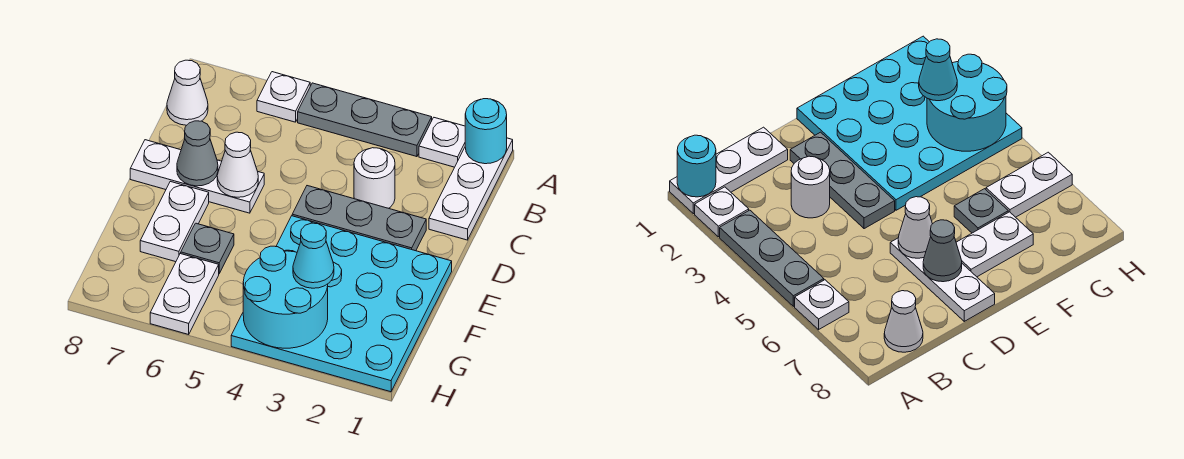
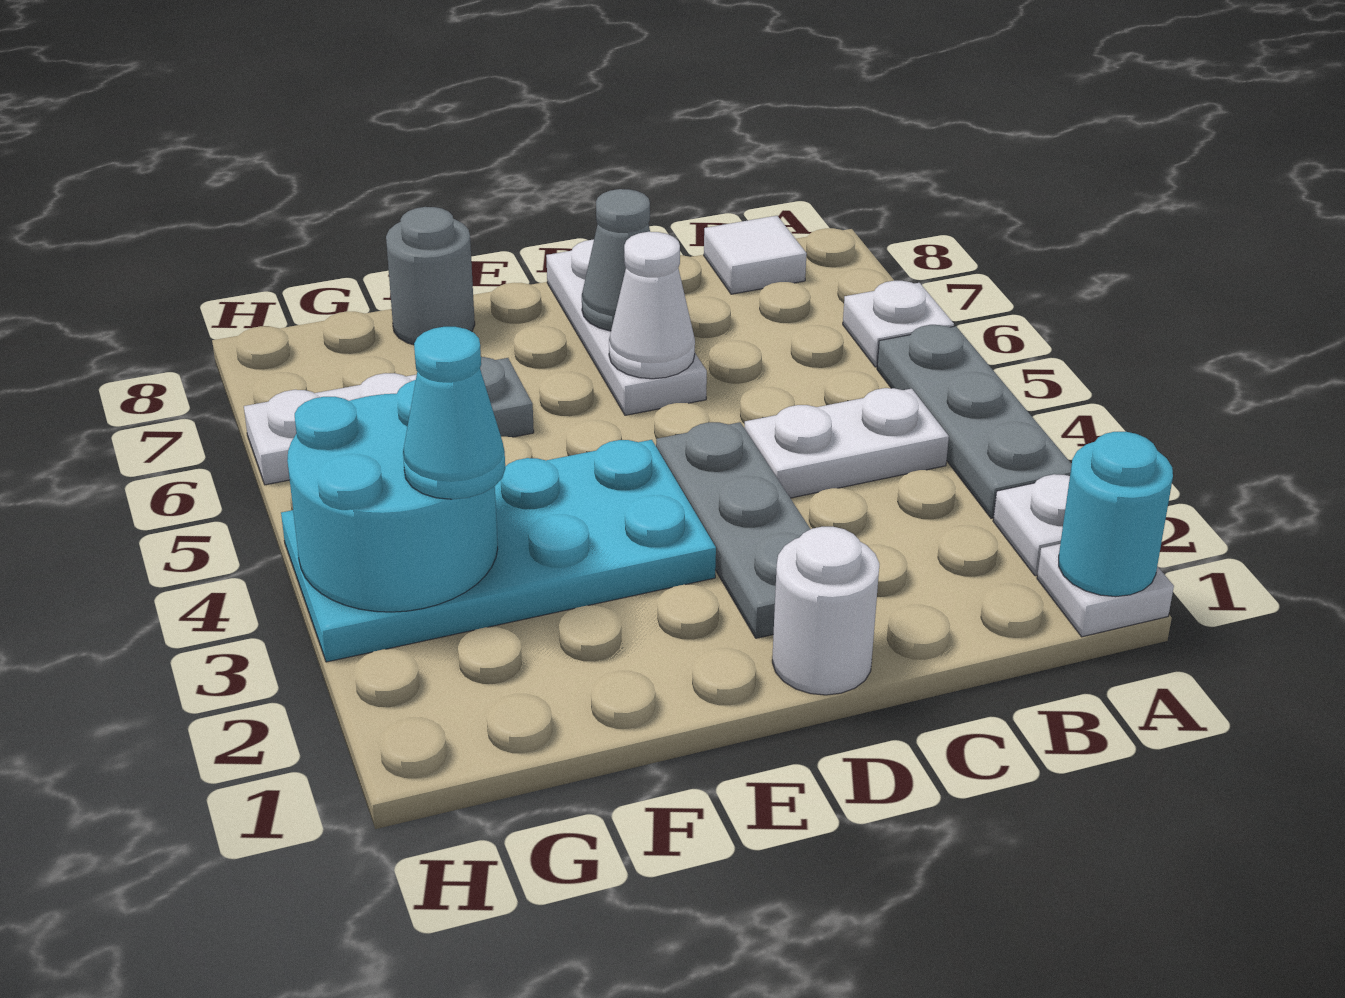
white 1x3 plate [429,138,513,240] -> white 1x1 plate [1037,544,1174,637]
white 1x1 cone [167,60,208,125] -> white 1x1 tile [704,216,807,294]
white 1x1 round brick [354,148,395,208] -> white 1x1 round brick moved to [772,527,879,695]
cyan 4x4 plate [231,216,452,392] -> cyan 2x4 plate [281,440,716,662]
white 1x2 plate [140,181,209,262] -> white 1x2 plate moved to [744,388,949,498]
none -> grey 1x1 round brick [386,207,475,345]

